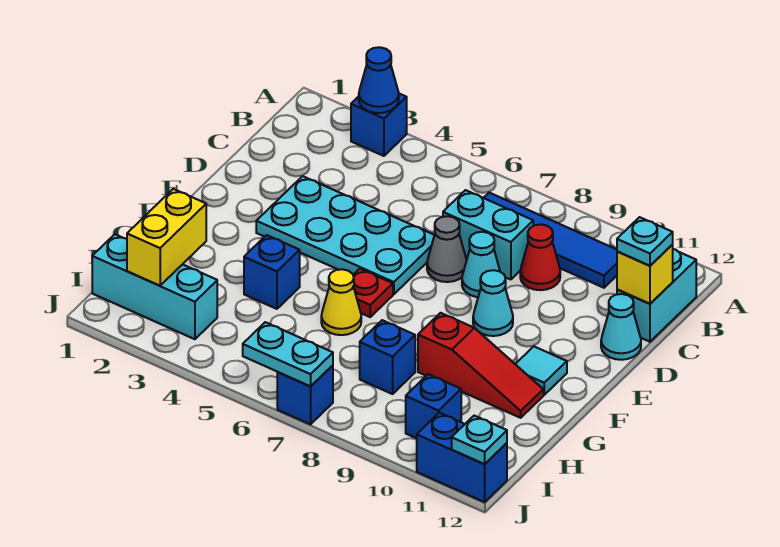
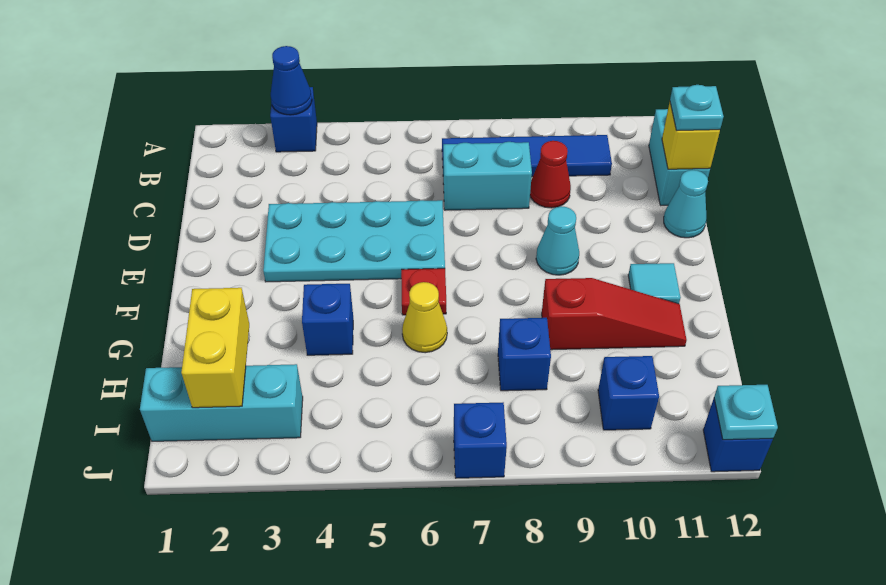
grey 1x1 cone [427,216,467,282] -> none
cyan 1x1 cone [462,232,500,297] -> none
cyan 1x2 plate [243,322,333,386] -> none
blue 1x2 brick [417,413,507,502] -> blue 1x1 brick [703,399,773,472]

